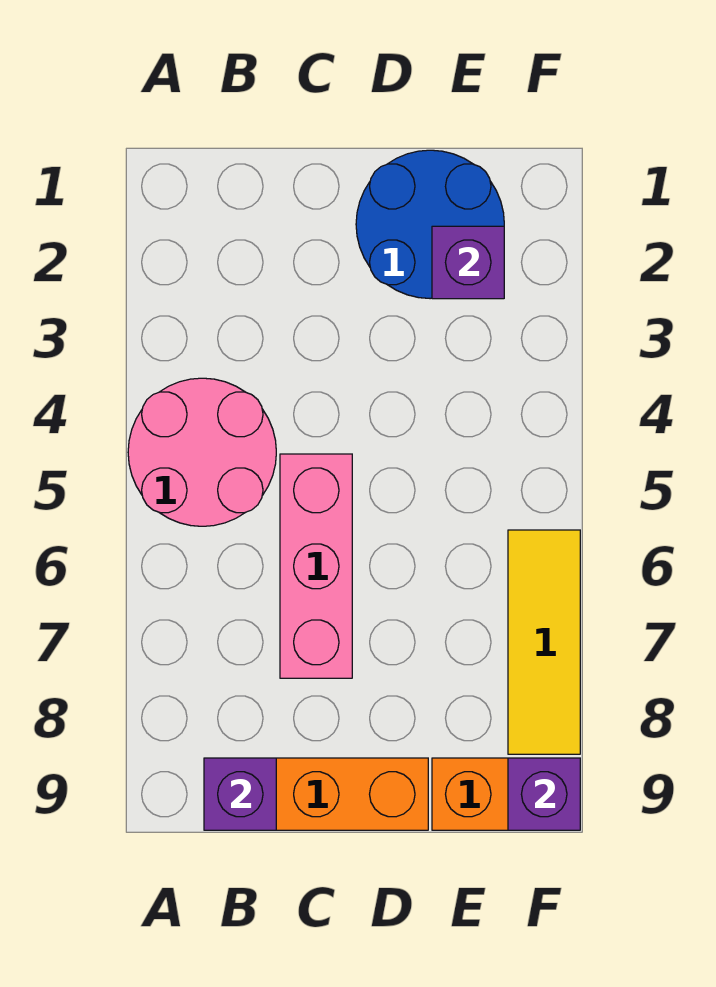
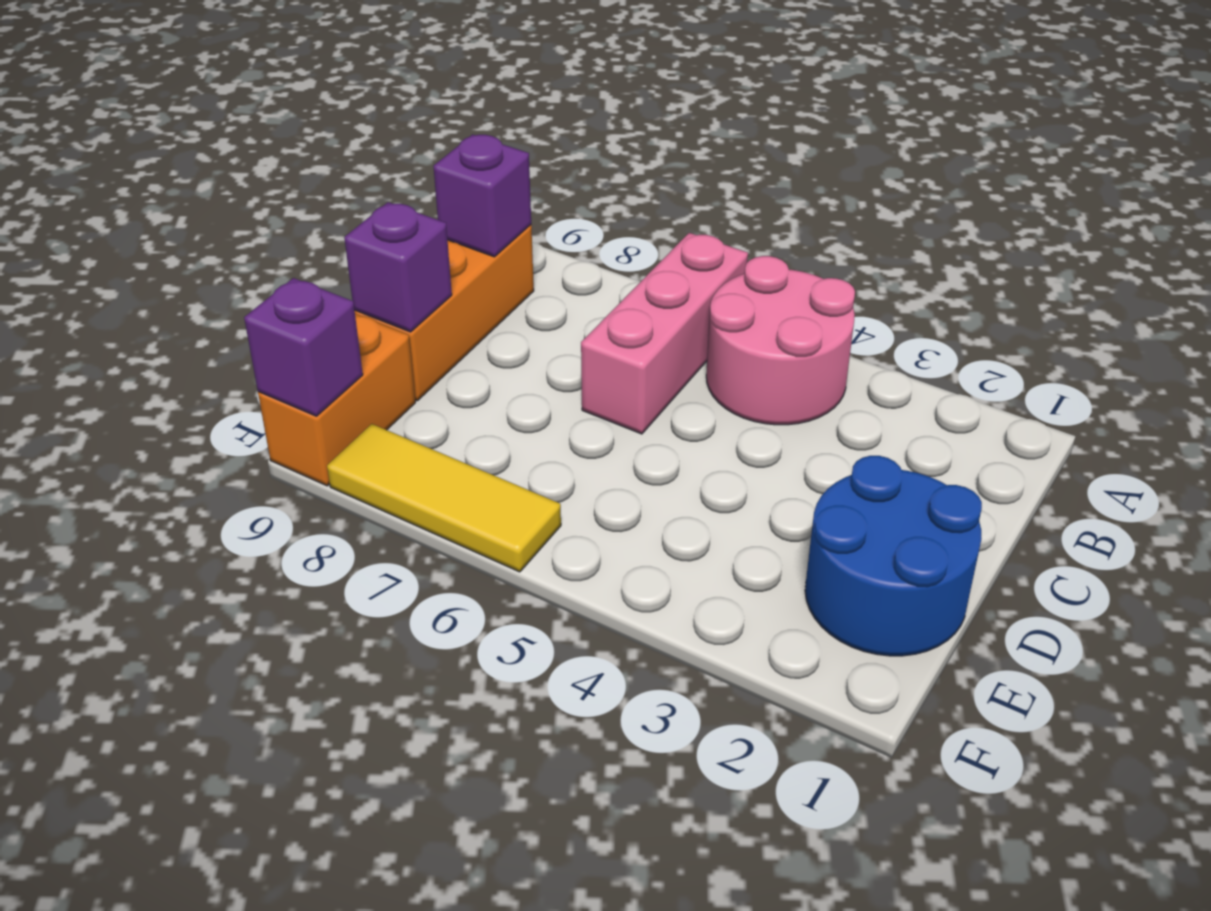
pink 1x3 brick [280,454,352,678] -> pink 1x3 brick turned to [581,233,748,434]
purple 1x1 brick [432,226,504,299] -> purple 1x1 brick moved to [344,202,452,332]

